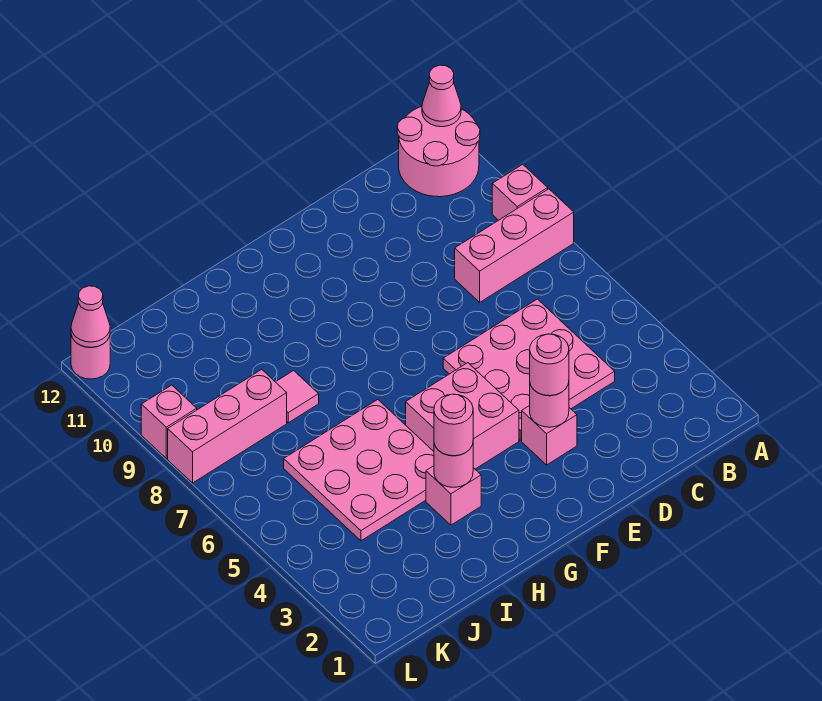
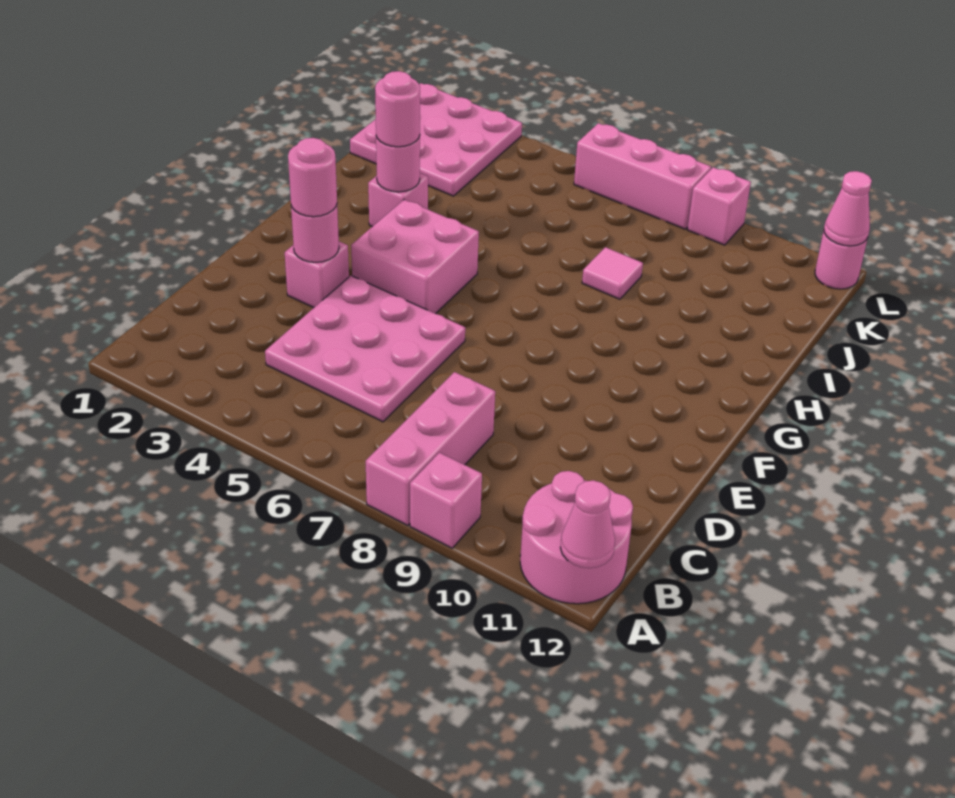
pink 3x3 plate [284,400,434,541] -> pink 3x3 plate moved to [350,83,522,196]
pink 1x3 brick [168,369,287,483] -> pink 1x3 brick turned to [574,123,711,229]

